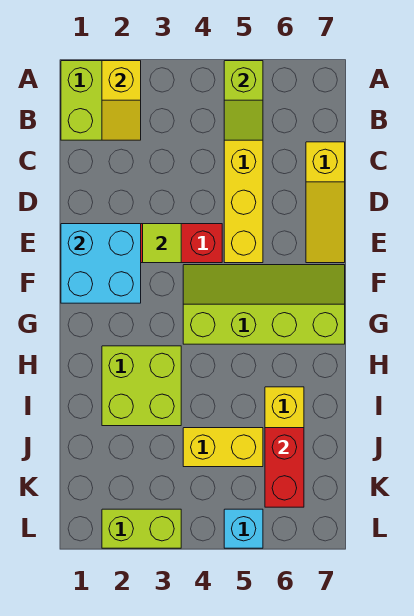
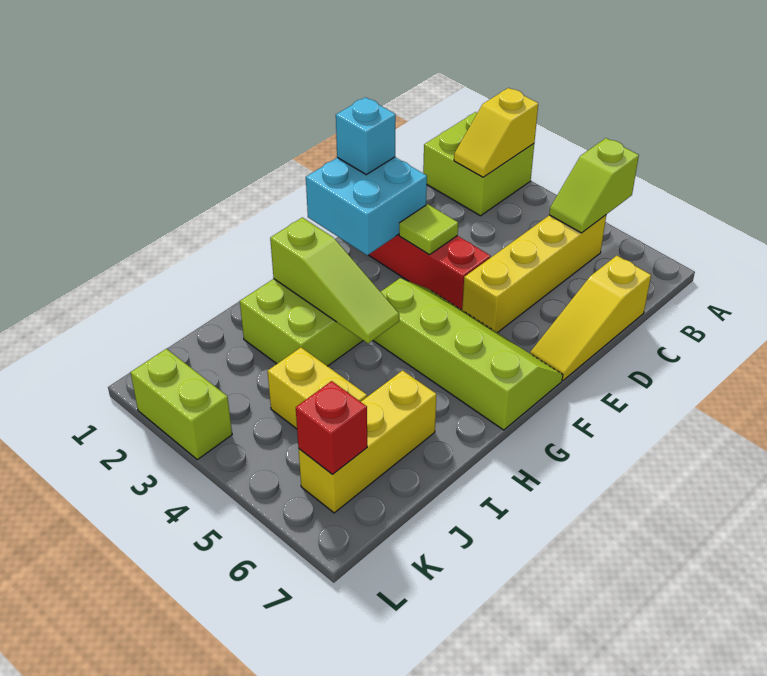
none -> lime 1x3 slope [270,217,399,343]
red 1x2 brick [265,428,304,507] -> red 1x1 brick [296,381,367,475]
cyan 1x1 brick [224,509,263,548] -> cyan 1x1 brick moved to [336,97,396,175]

